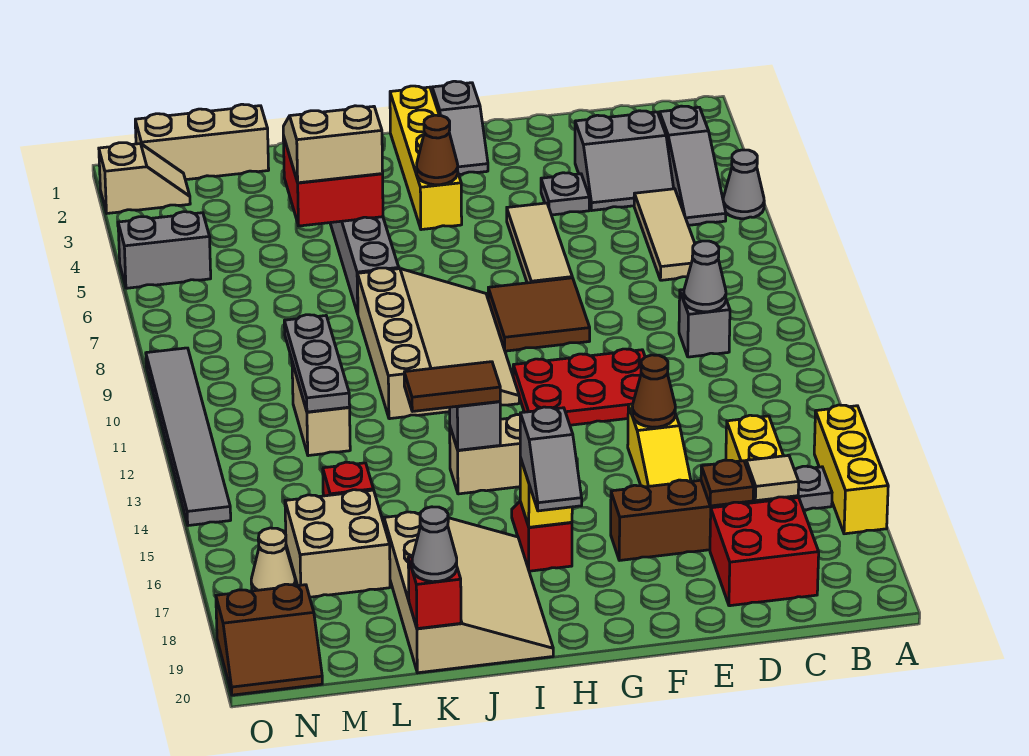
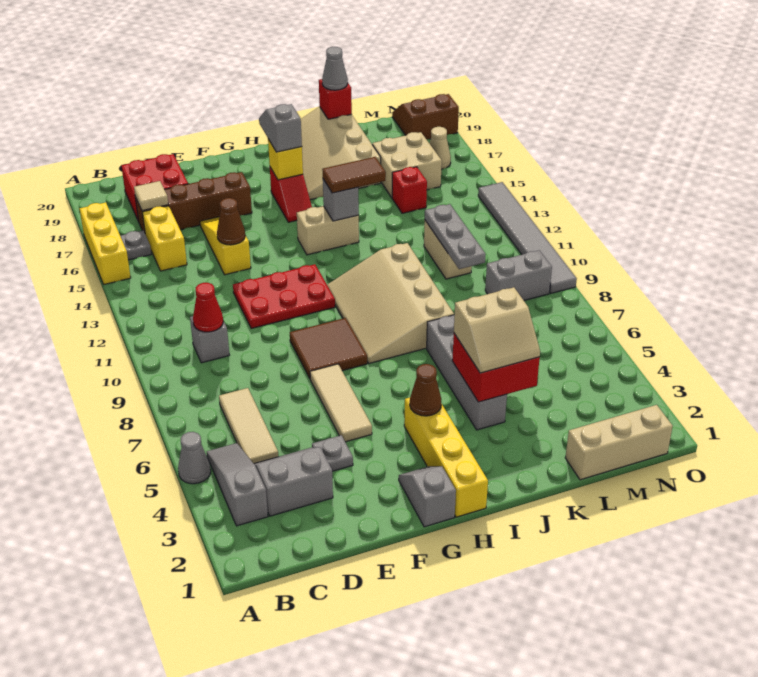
grey 1x1 cone [684,241,726,312] -> red 1x1 cone [193,283,223,332]
brown 1x1 plate [701,460,754,506] -> none
tan 1x2 slope [99,143,190,213] -> none
grey 1x2 brick [118,212,211,288] -> grey 1x2 brick moved to [485,250,552,300]

